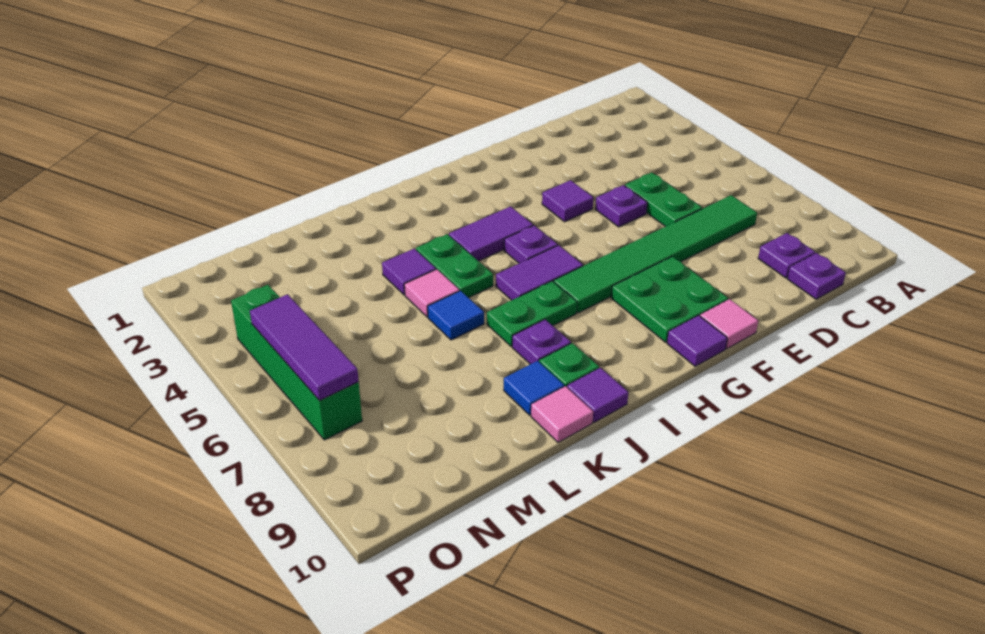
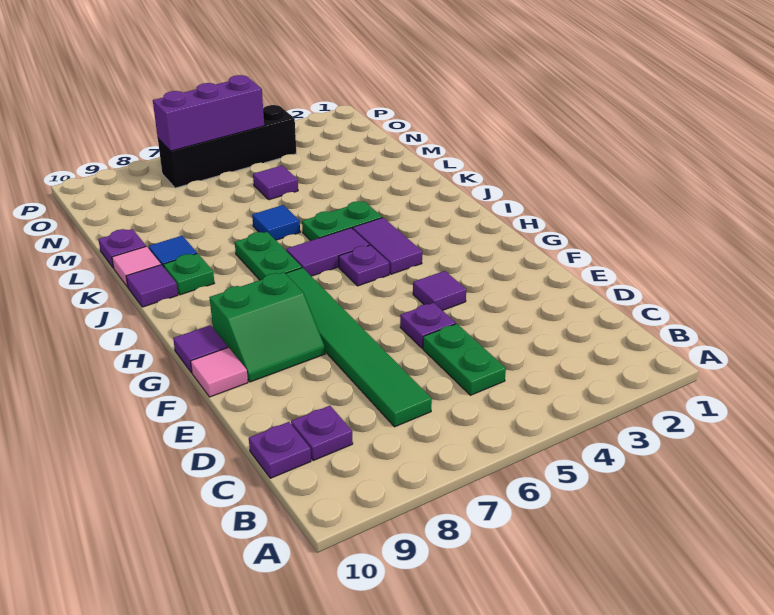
green 1x2 plate [625,172,702,227] -> green 1x2 plate turned to [423,324,506,395]
green 2x2 plate [611,256,728,342] -> green 2x2 slope [209,272,325,382]
purple 1x2 tile [496,245,583,300] -> purple 1x2 tile turned to [286,228,369,276]
purple 1x1 plate [512,320,571,364] -> purple 1x1 plate moved to [98,229,146,268]
purple 1x1 tile [382,249,436,295] -> purple 1x1 tile moved to [253,165,298,200]
pink 1x1 tile [404,269,460,317] -> none
green 1x4 brick [231,285,362,440] -> black 1x4 brick [158,105,296,188]
purple 1x3 tile [250,294,359,400] -> purple 1x3 brick [153,75,264,151]

